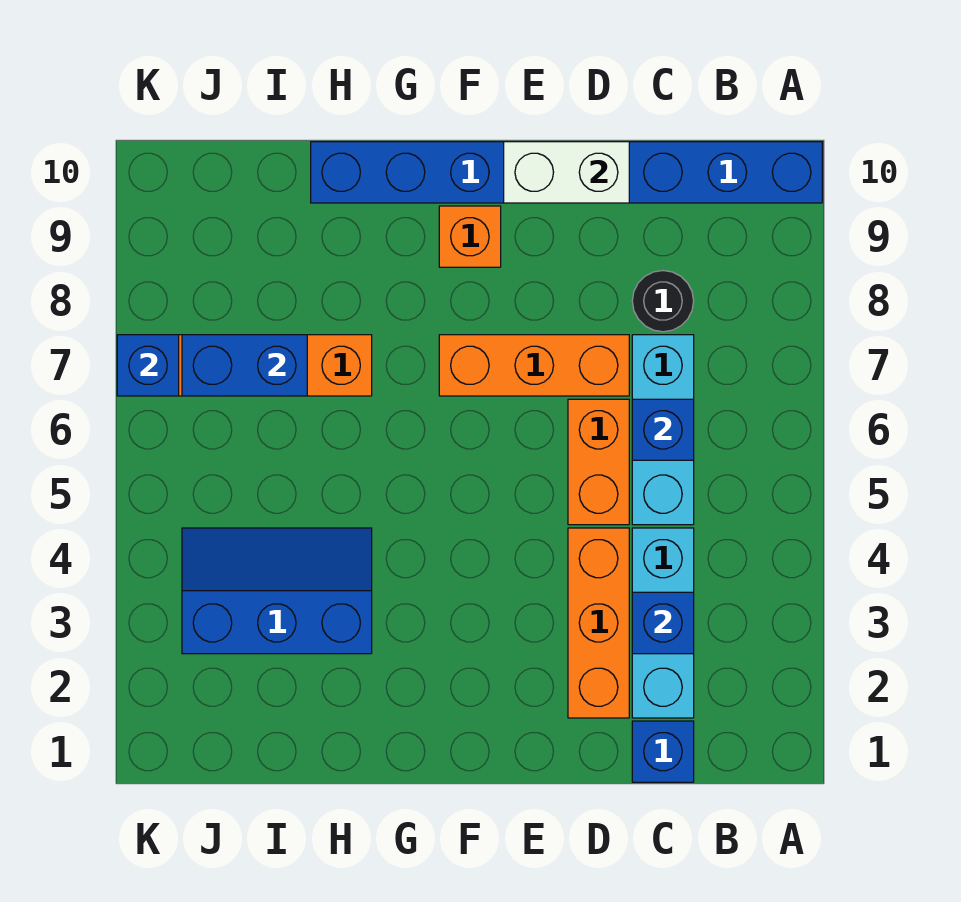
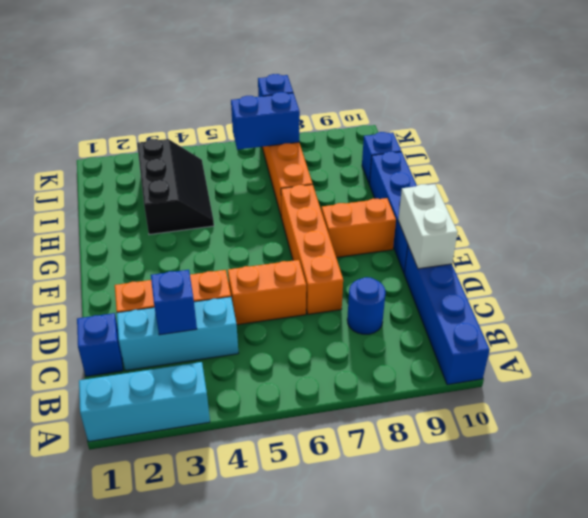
cyan 1x3 brick [632,335,694,525] -> cyan 1x3 brick moved to [79,362,210,442]
blue 1x1 brick [632,399,694,460] -> blue 1x1 brick moved to [362,132,401,184]
black 1x1 round brick [632,271,694,332] -> blue 1x1 round brick [347,277,386,334]
orange 1x3 brick [439,335,629,396] -> orange 1x4 brick [281,185,343,314]
orange 1x1 brick [439,206,501,267] -> orange 1x2 brick [321,198,396,258]
blue 2x3 slope [182,528,372,654] -> black 2x3 slope [137,139,214,234]
blue 1x2 brick [182,335,307,396] -> blue 1x2 brick turned to [231,92,300,150]

